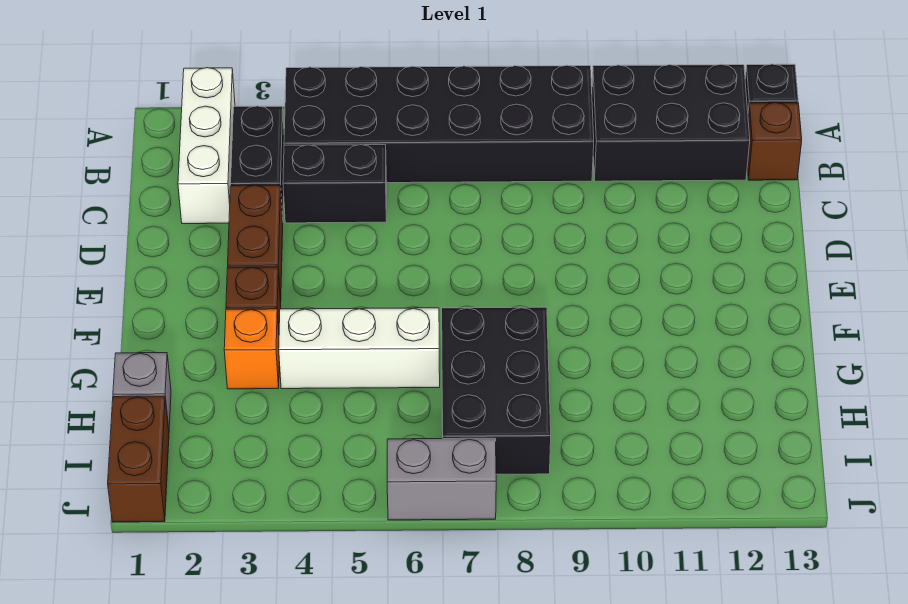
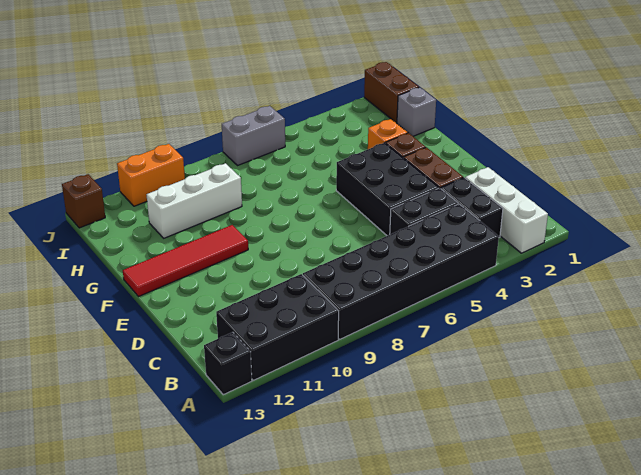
brown 1x1 brick [747,103,802,180] -> brown 1x1 brick moved to [62,174,105,228]
none -> red 1x4 tile [123,225,248,297]
white 1x3 brick [279,308,440,389] -> white 1x3 brick moved to [147,163,242,238]
black 2x3 brick [442,307,551,474] -> black 2x3 brick moved to [336,143,439,236]
none -> orange 1x2 brick [117,144,185,206]

